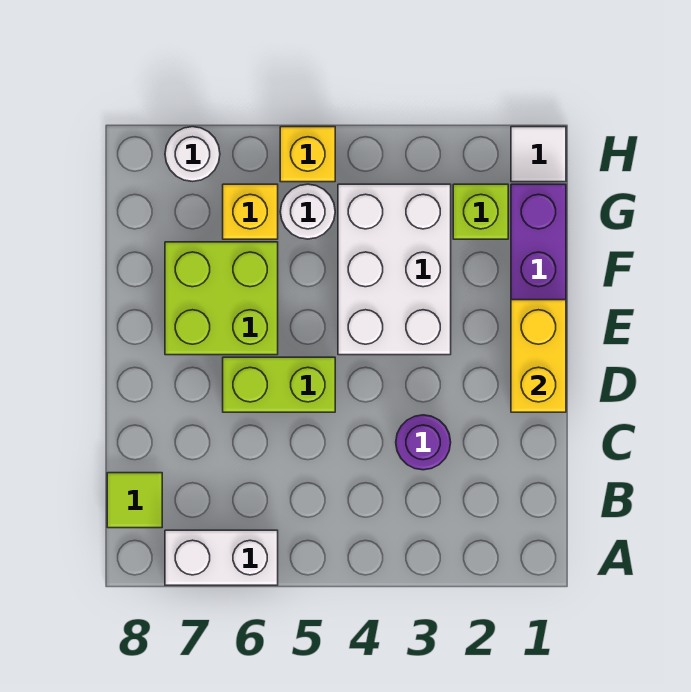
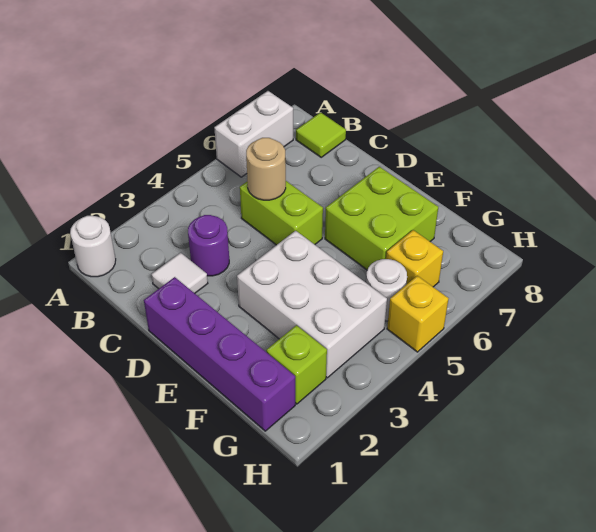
none -> tan 1x1 round brick [246,138,286,200]
yellow 1x2 brick [511,300,566,412] -> none
lime 1x2 brick [223,357,335,412] -> lime 1x2 brick turned to [240,181,323,245]
white 1x1 tile [511,127,566,182] -> white 1x1 tile moved to [151,253,208,293]
white 1x1 round brick [165,127,220,181] -> white 1x1 round brick moved to [70,216,116,277]

